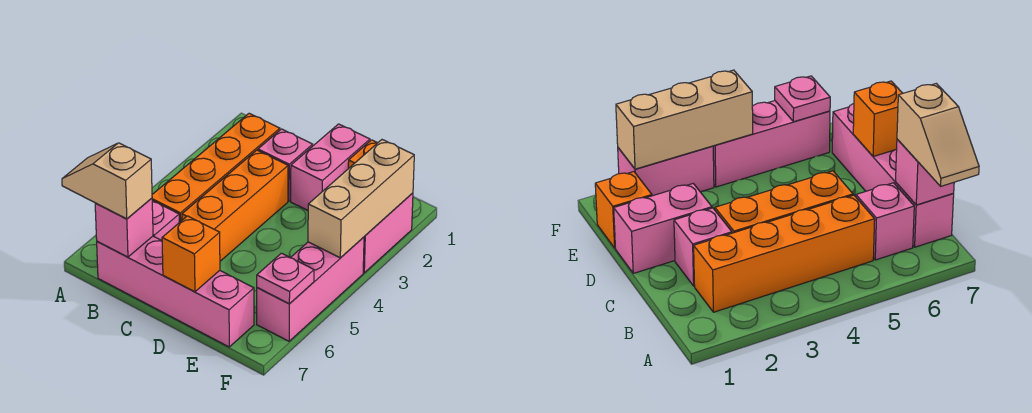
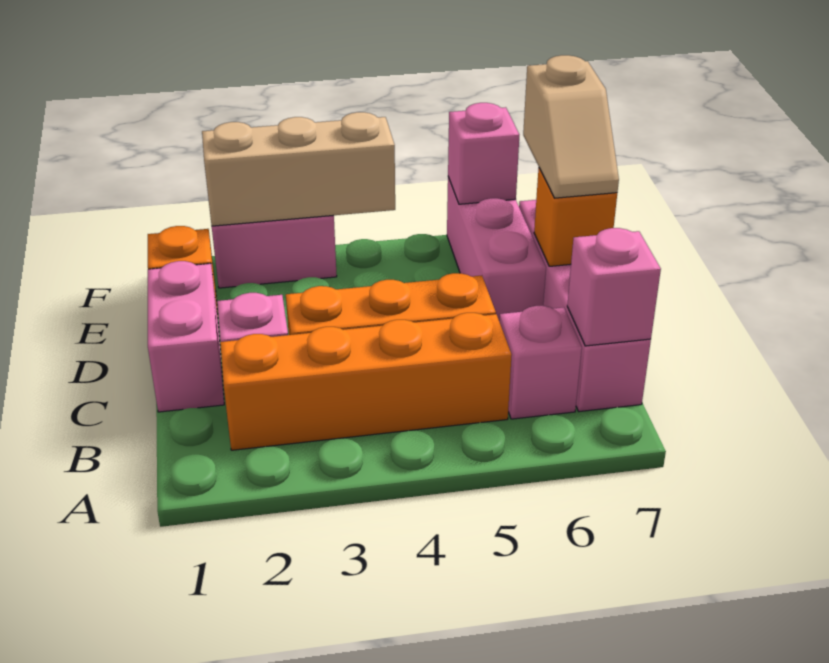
tan 1x2 slope [62,143,152,219] -> tan 1x2 slope moved to [523,55,619,198]
pink 1x2 brick [291,124,370,210] -> pink 1x2 brick turned to [148,261,224,412]
pink 1x3 brick [257,237,364,341] -> pink 1x3 brick turned to [447,177,546,321]
pink 1x1 plate [257,253,314,304] -> pink 1x1 brick [448,103,519,204]

